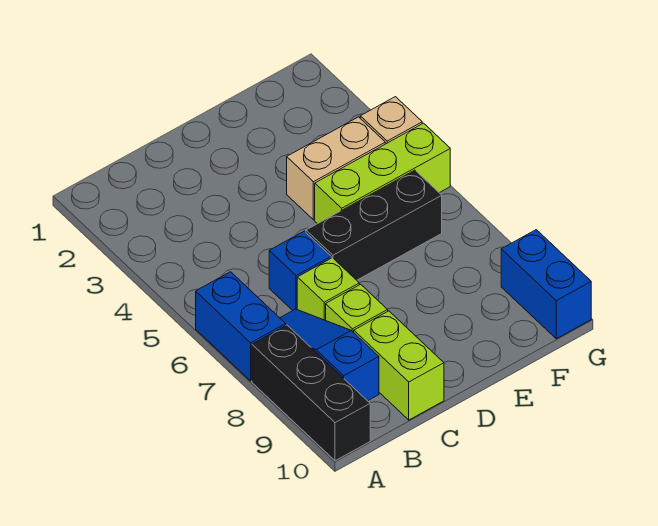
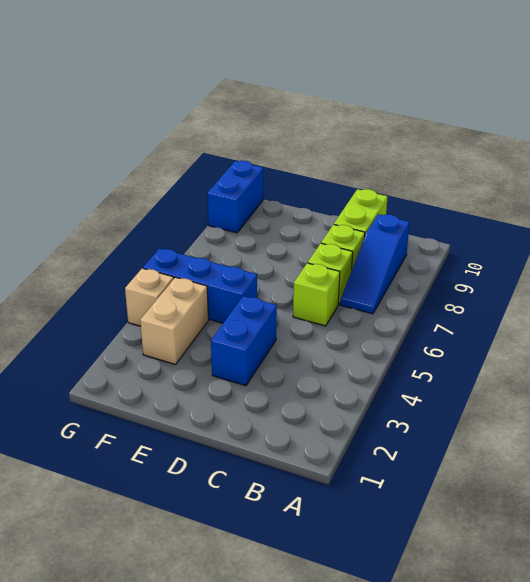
blue 1x2 brick [196,272,286,381] -> blue 1x2 brick moved to [211,296,277,386]
black 1x3 brick [252,325,370,461] -> none
blue 1x1 brick [269,231,331,310] -> lime 1x1 brick [293,263,340,326]
black 1x3 brick [306,170,442,280] -> none
tan 1x2 brick [287,117,385,220] -> tan 1x2 brick turned to [140,277,209,364]
lime 1x3 brick [315,123,450,224] -> blue 1x3 brick [143,248,257,323]

